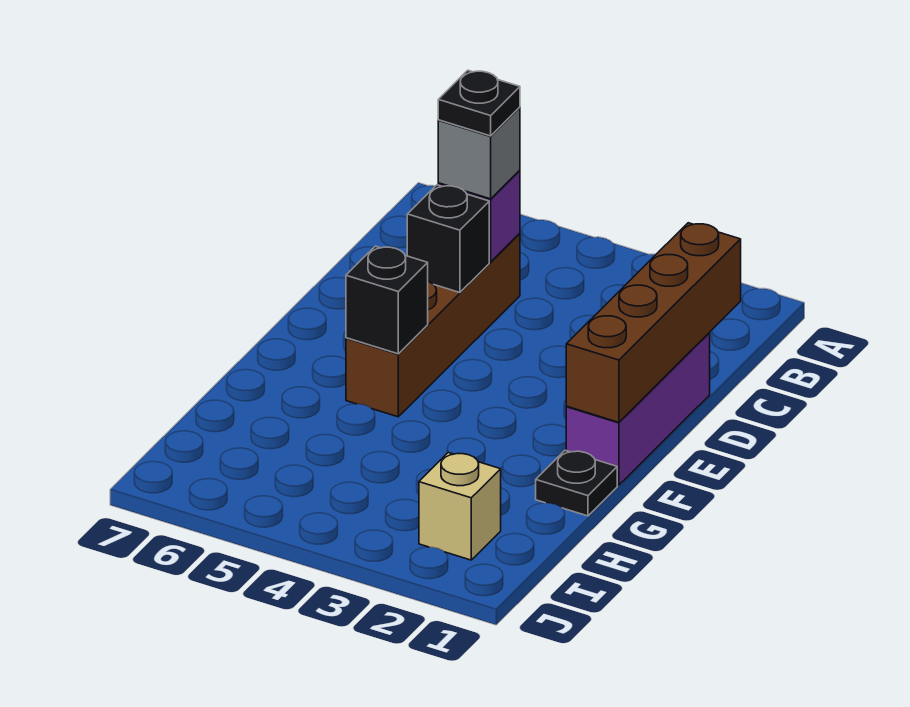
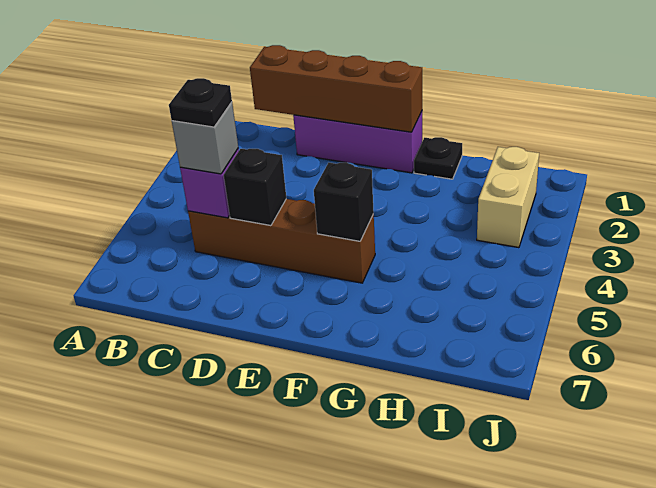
tan 1x1 brick [419,452,501,560] -> tan 1x2 brick [477,147,539,248]

